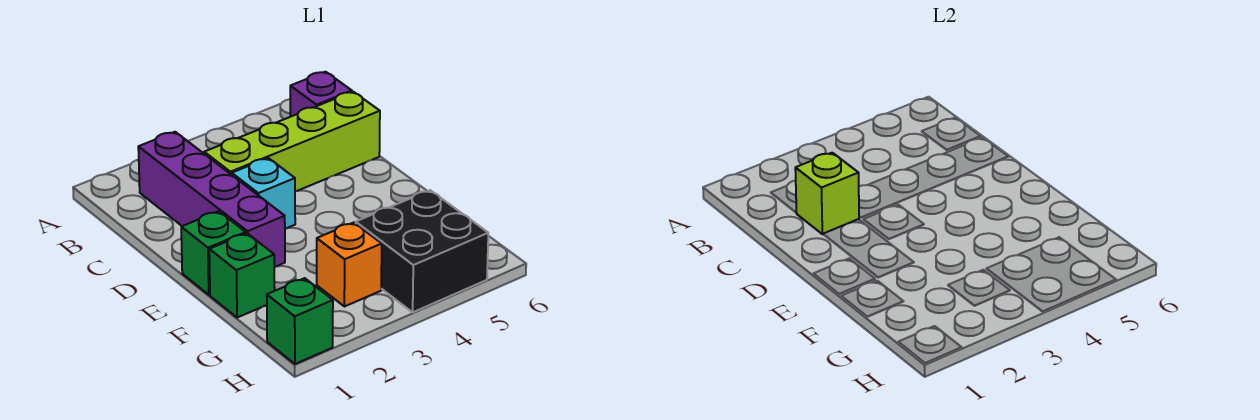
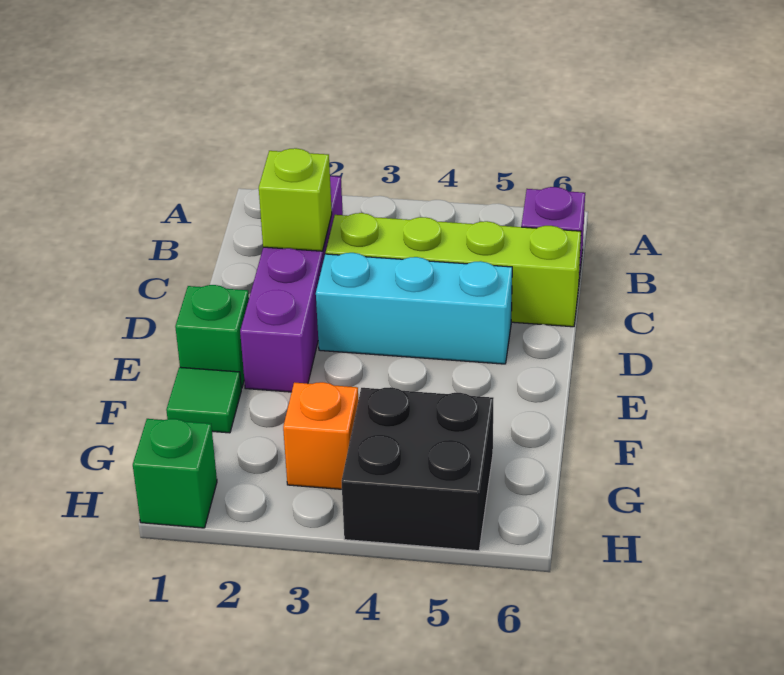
cyan 1x1 brick [232,158,295,229] -> cyan 1x3 brick [316,253,512,364]
green 1x1 brick [209,233,275,318] -> green 1x1 tile [166,367,241,433]

